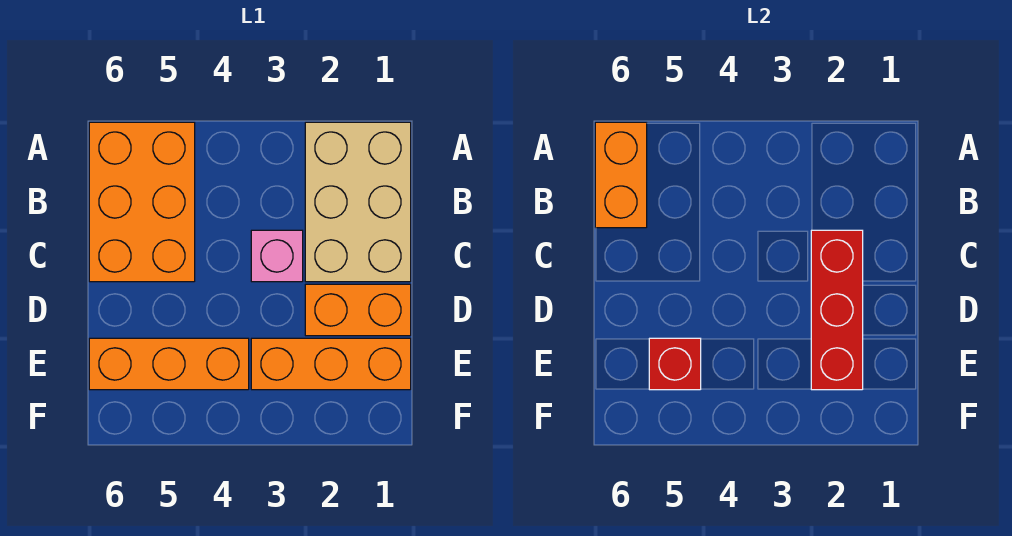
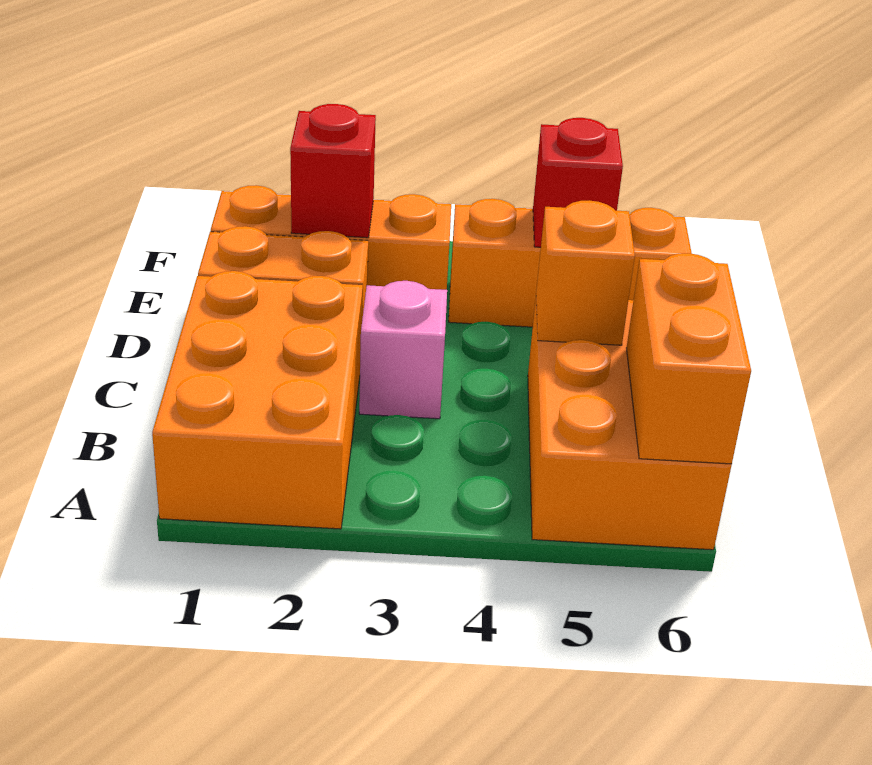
tan 2x3 brick [305,122,411,282] -> orange 2x3 brick [152,271,363,529]
red 1x3 brick [811,230,863,390] -> red 1x1 brick [290,104,376,238]
none -> orange 1x1 brick [536,200,635,345]

